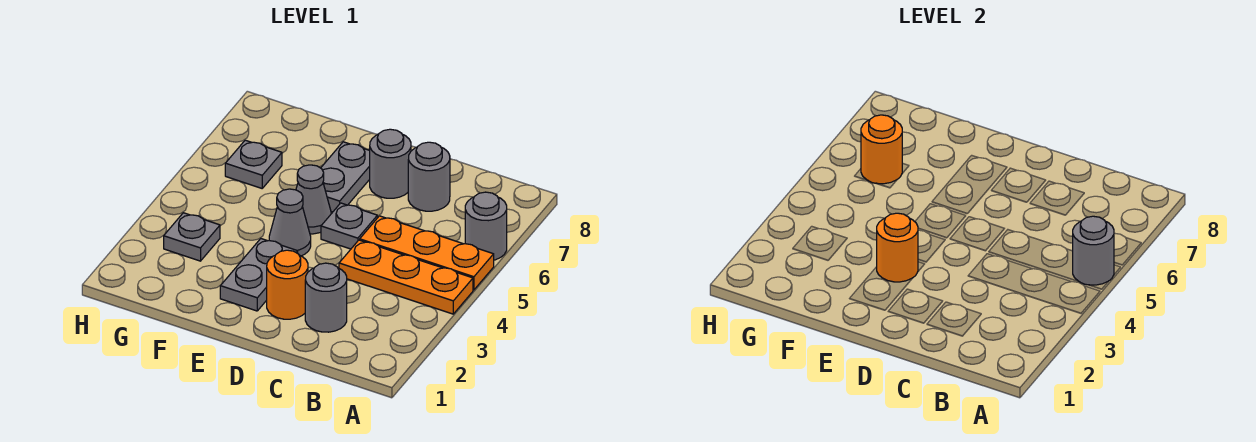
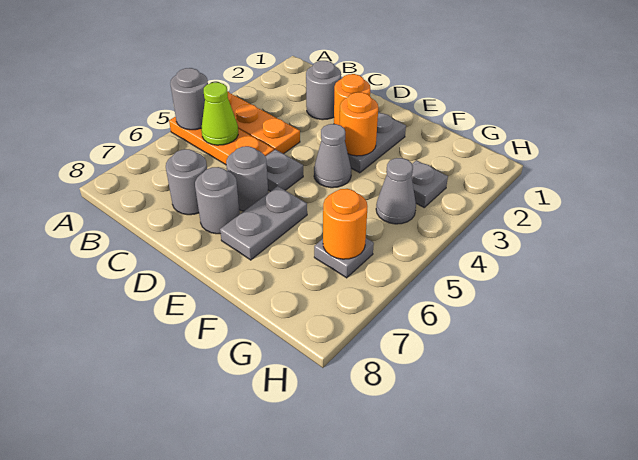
grey 1x1 round brick [465,192,507,260] -> grey 1x1 round brick moved to [226,146,268,211]
none -> lime 1x1 cone [201,82,238,145]
grey 1x1 cone [296,165,331,234] -> grey 1x1 cone moved to [376,158,416,224]

